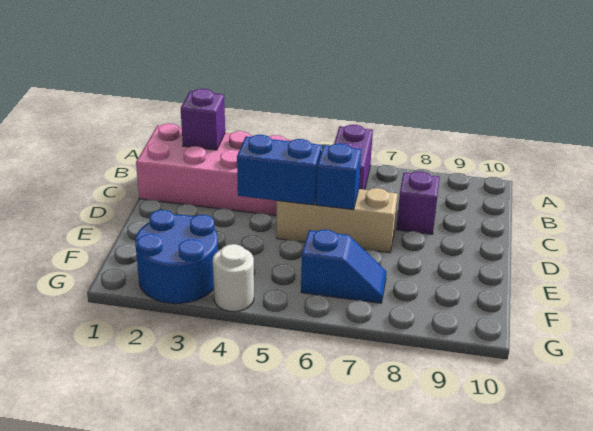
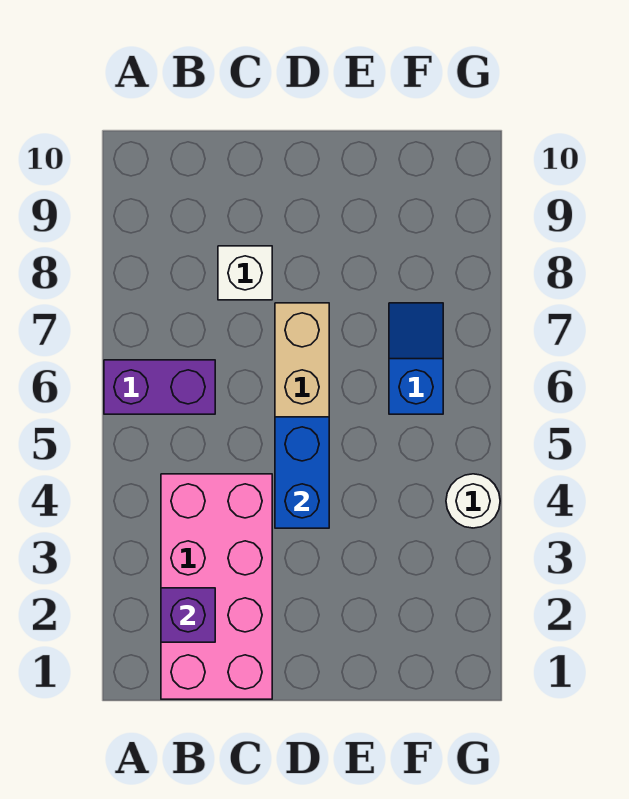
purple 1x1 brick [396,171,440,234] -> white 1x1 brick [218,246,272,300]
blue 1x1 brick [316,143,361,210] -> none
blue 2x2 round brick [135,210,218,304] -> none

